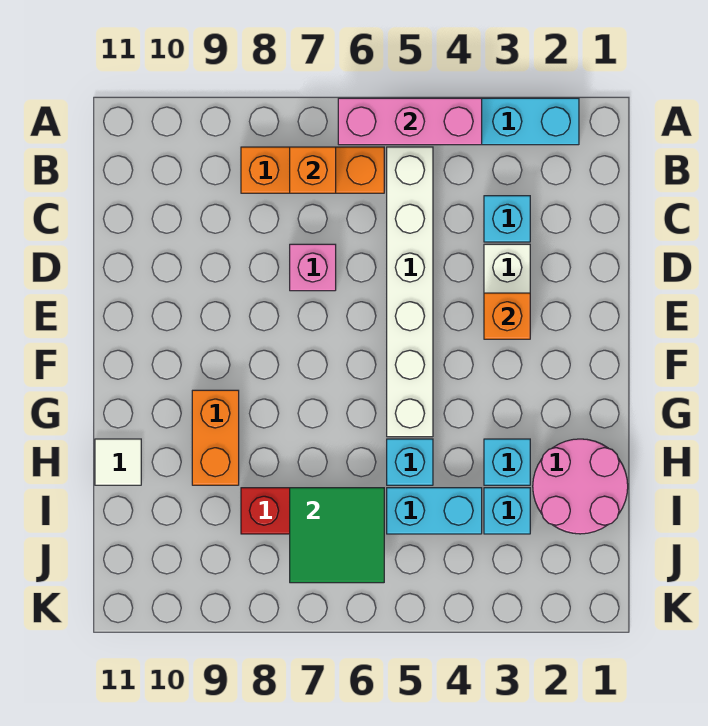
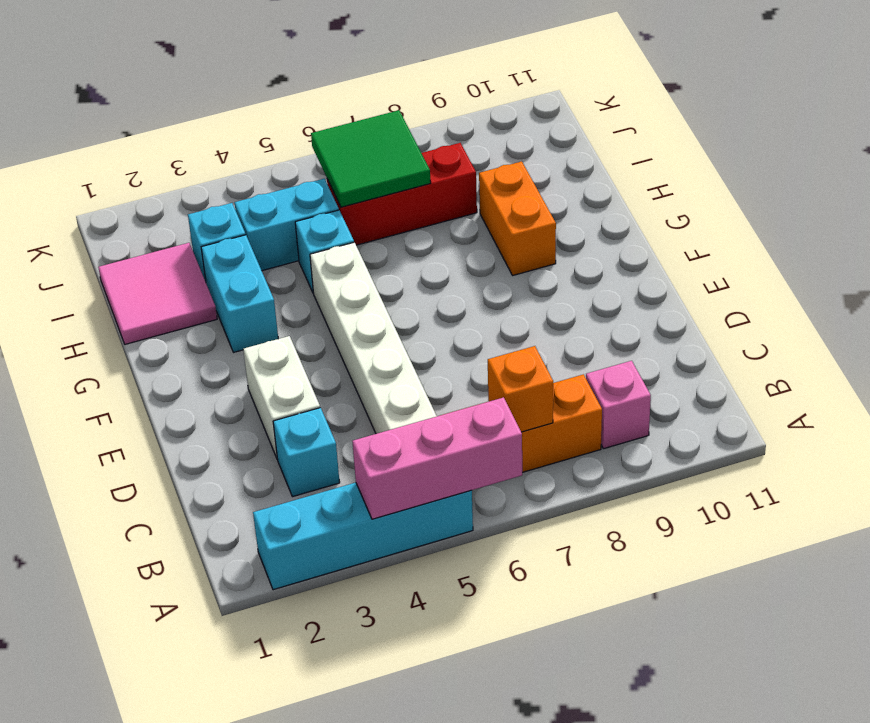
pink 1x1 brick [290,244,336,291] -> pink 1x1 brick moved to [586,361,651,449]
orange 1x1 brick [484,293,530,339] -> none
pink 2x2 round brick [533,439,628,534] -> pink 2x2 tile [98,243,217,344]
cyan 1x1 brick [484,439,530,485] -> cyan 1x2 brick [201,235,278,352]
white 1x1 tile [95,439,141,485] -> none

